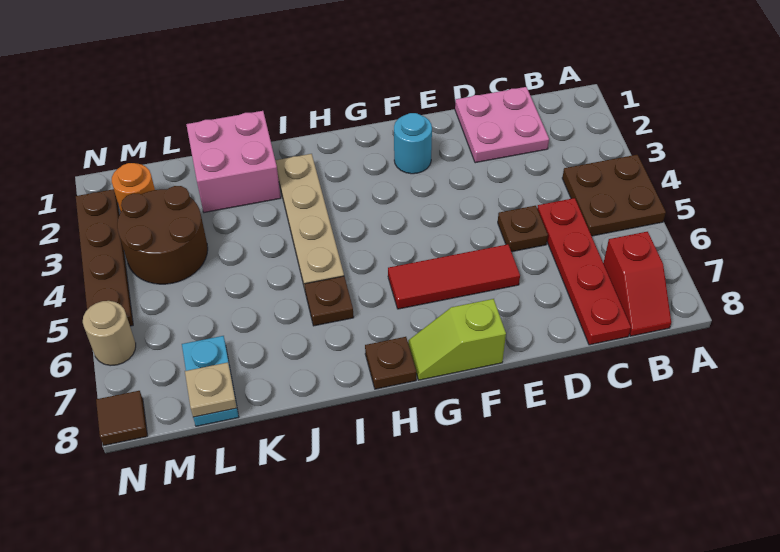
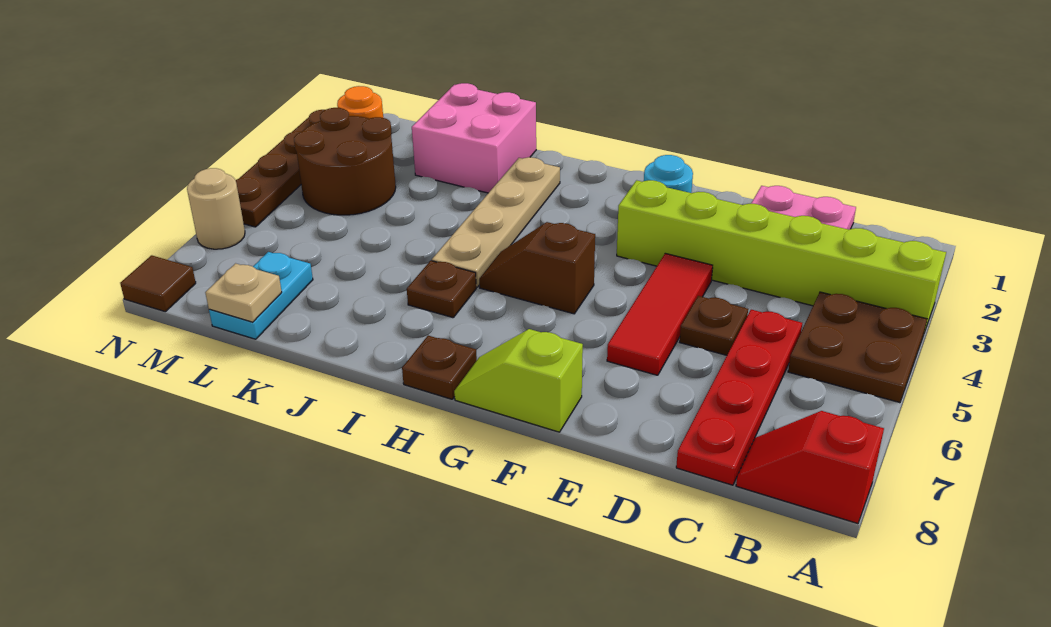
none -> lime 1x6 brick [617,180,946,332]
red 1x2 slope [603,232,671,336] -> red 1x2 slope turned to [736,411,884,524]
red 1x3 tile [388,244,520,309] -> red 1x3 tile turned to [607,253,713,375]
none -> brown 1x2 slope [479,222,595,314]

